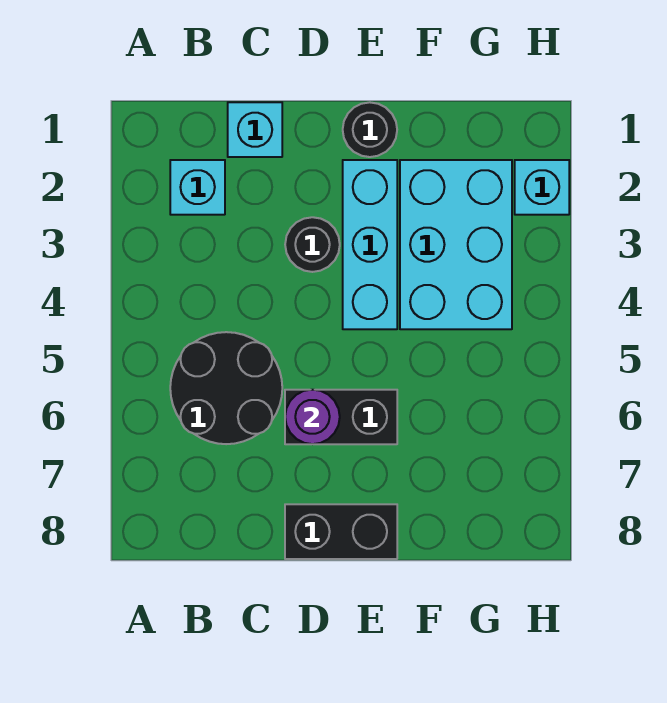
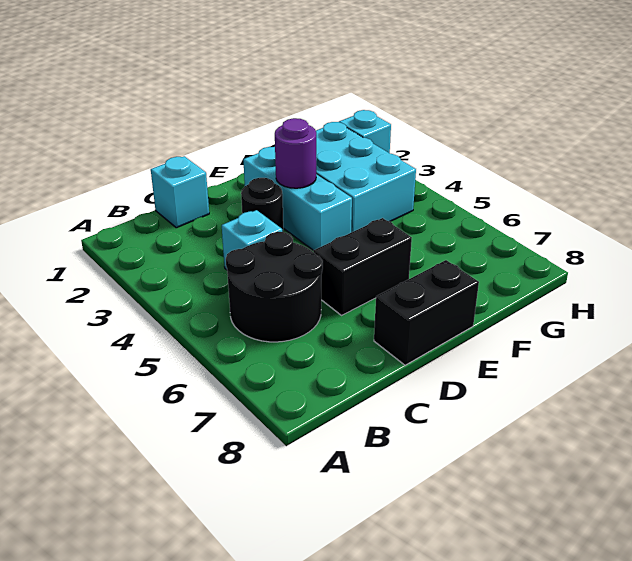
cyan 1x1 brick [170,160,225,215] -> cyan 1x1 brick moved to [222,210,282,270]
purple 1x1 round brick [285,390,340,444] -> purple 1x1 round brick moved to [275,118,316,188]
black 1x1 round brick [343,102,397,157] -> none

